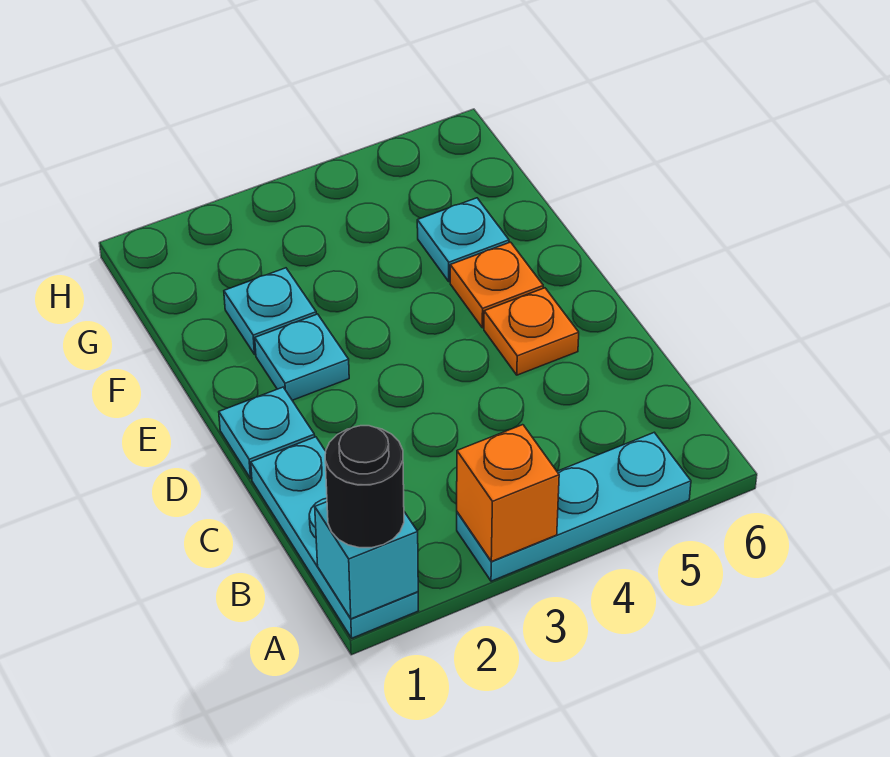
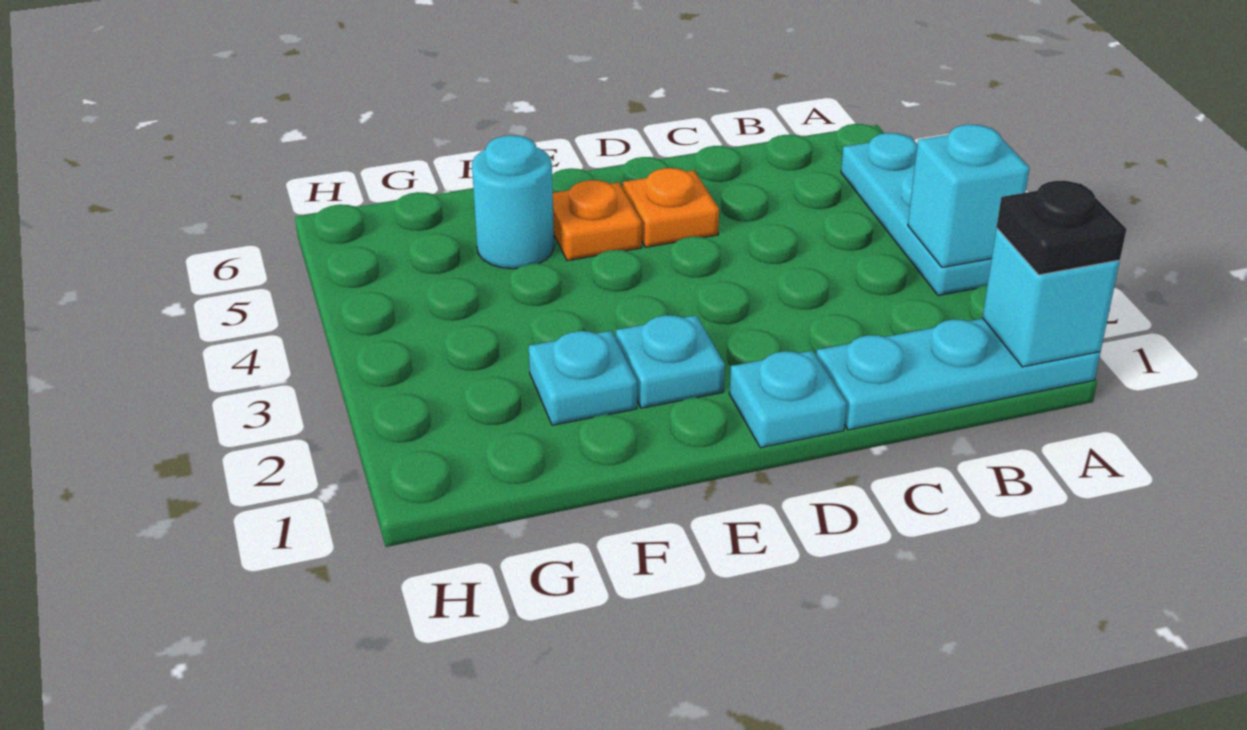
black 1x1 round brick [325,426,404,548] -> black 1x1 plate [997,181,1127,275]
orange 1x1 brick [457,425,559,562] -> cyan 1x1 brick [908,124,1030,267]
cyan 1x1 plate [417,198,509,282] -> cyan 1x1 round brick [472,135,554,269]

